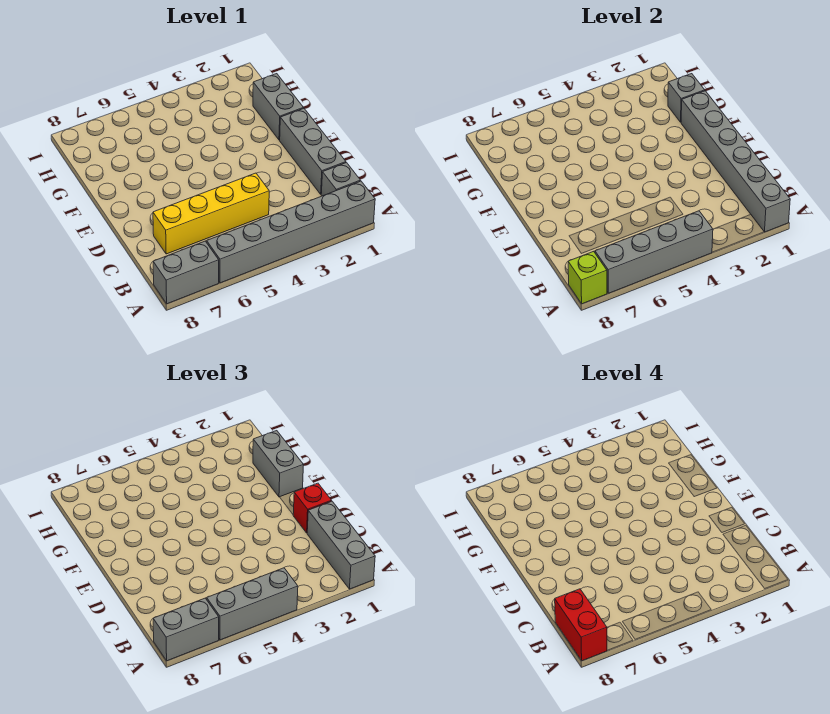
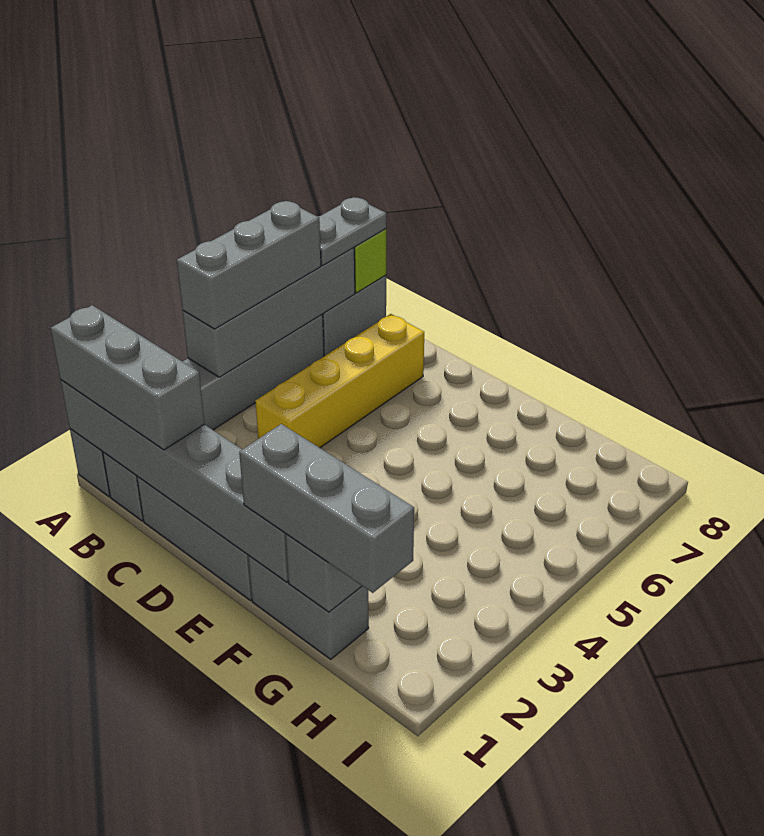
grey 1x2 brick [153,598,219,661] -> grey 1x2 plate [318,197,386,266]
red 1x2 brick [555,589,607,661] -> none
red 1x1 brick [293,483,332,533] -> none
grey 1x2 brick [253,431,303,497] -> grey 1x3 brick [239,424,414,593]

